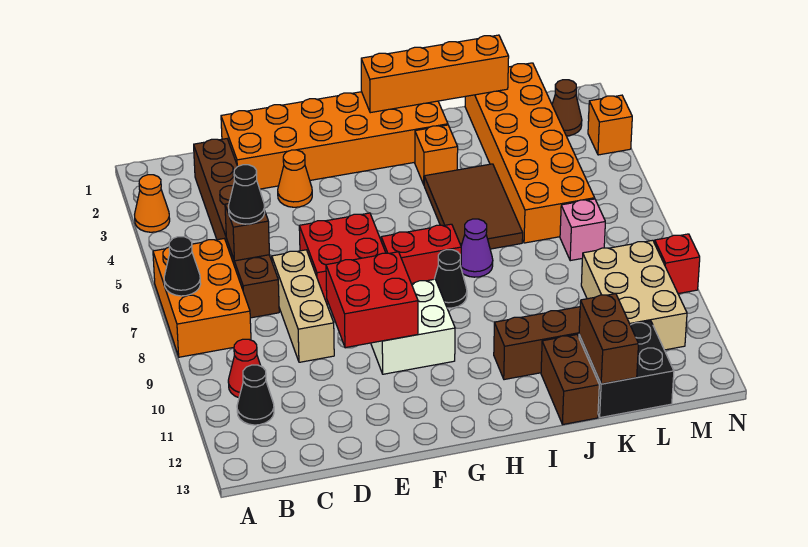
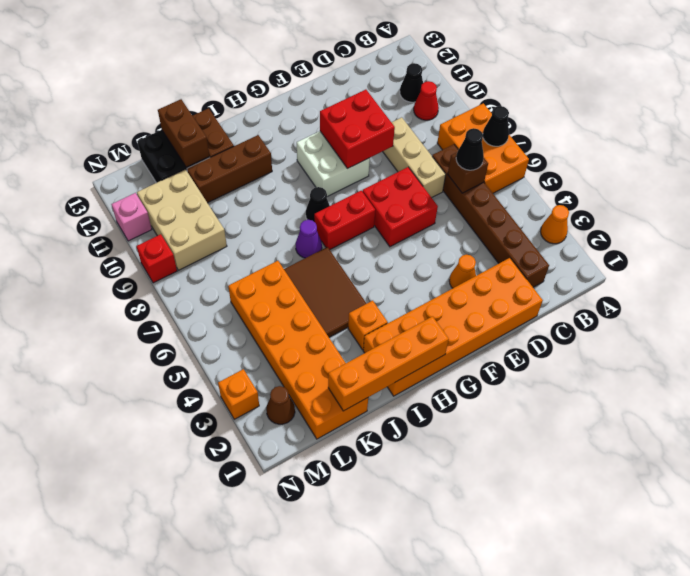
pink 1x1 brick [560,199,605,261] -> pink 1x1 brick moved to [111,193,152,241]

